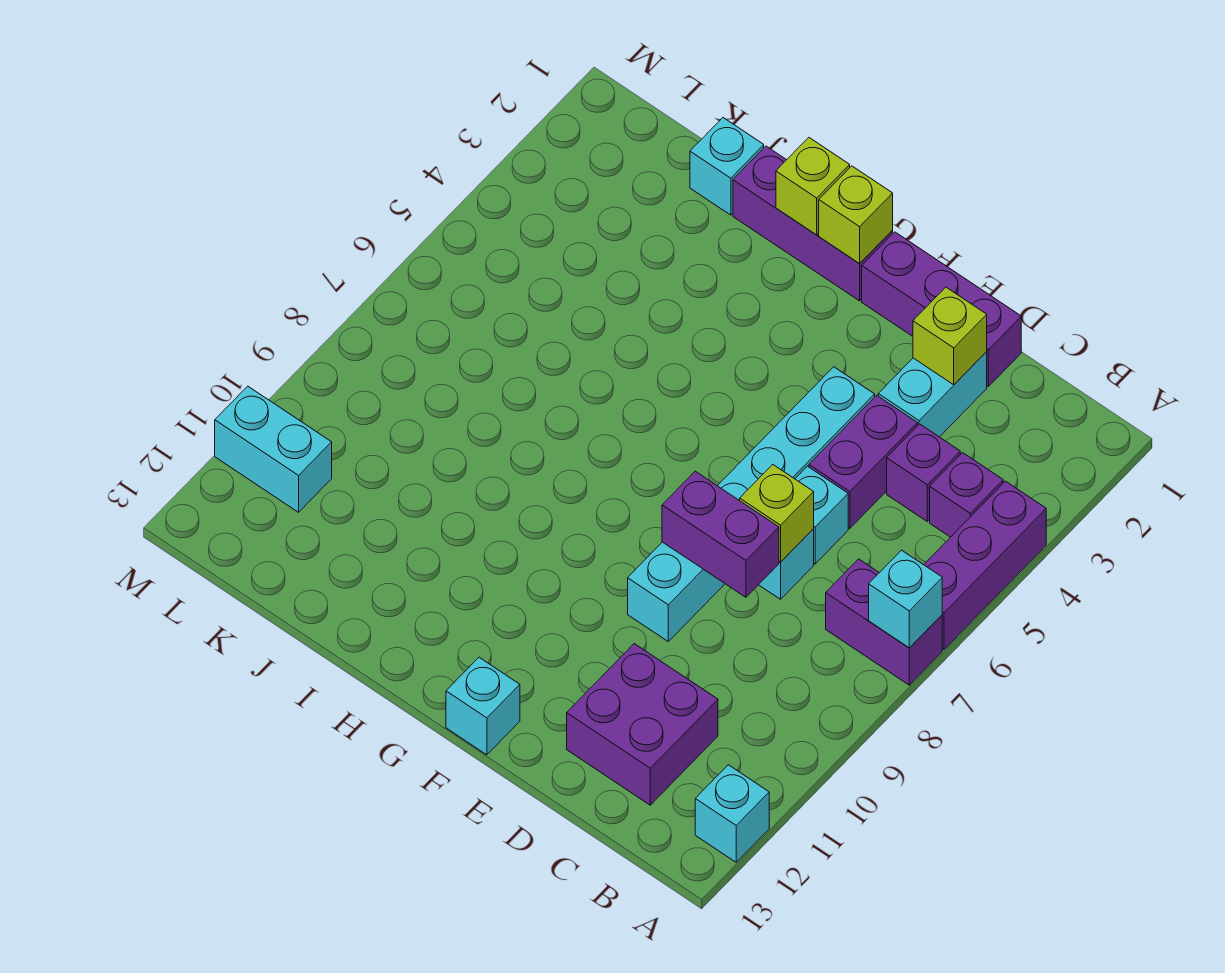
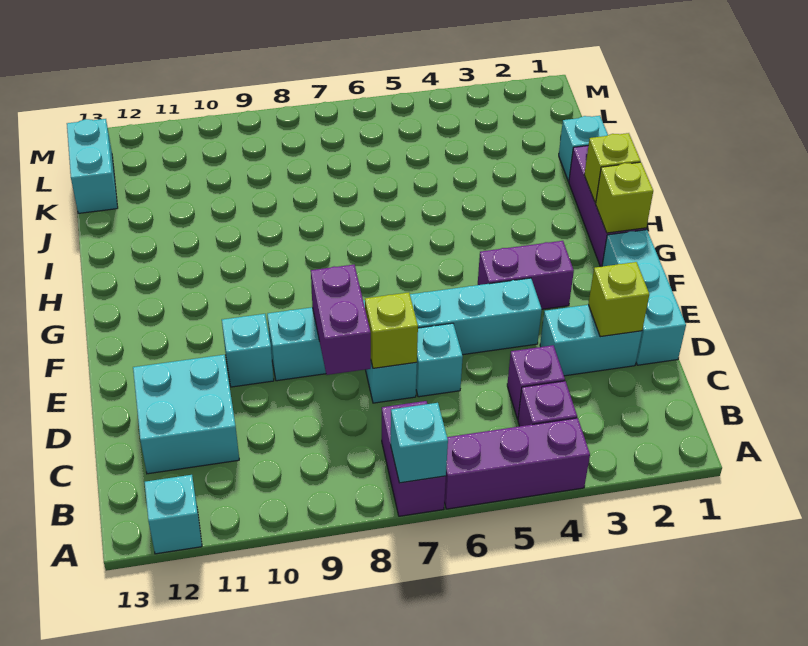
purple 2x2 brick [567,644,718,805] -> cyan 2x2 brick [133,355,239,474]
purple 1x3 brick [862,232,1021,386] -> cyan 1x3 brick [602,230,686,365]
purple 1x2 brick [809,395,918,528] -> purple 1x2 brick moved to [478,241,574,309]
cyan 1x1 brick [446,657,520,755] -> cyan 1x1 brick moved to [222,314,274,387]
cyan 1x2 brick [215,386,332,512] -> cyan 1x2 brick moved to [67,119,118,213]

